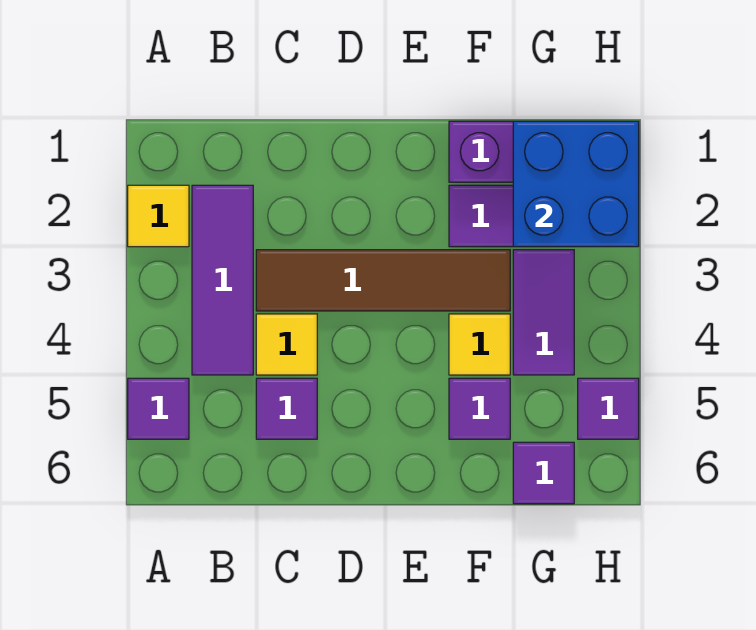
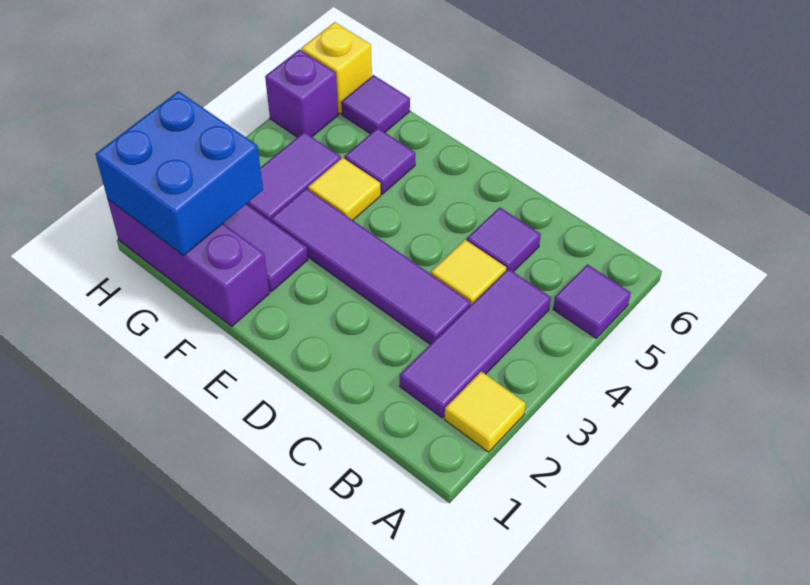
brown 1x4 tile [256,250,510,311] -> purple 1x4 tile [271,188,471,344]
purple 1x1 tile [578,378,639,439] -> purple 1x1 brick [265,49,338,137]
none -> yellow 1x1 brick [301,22,372,114]

